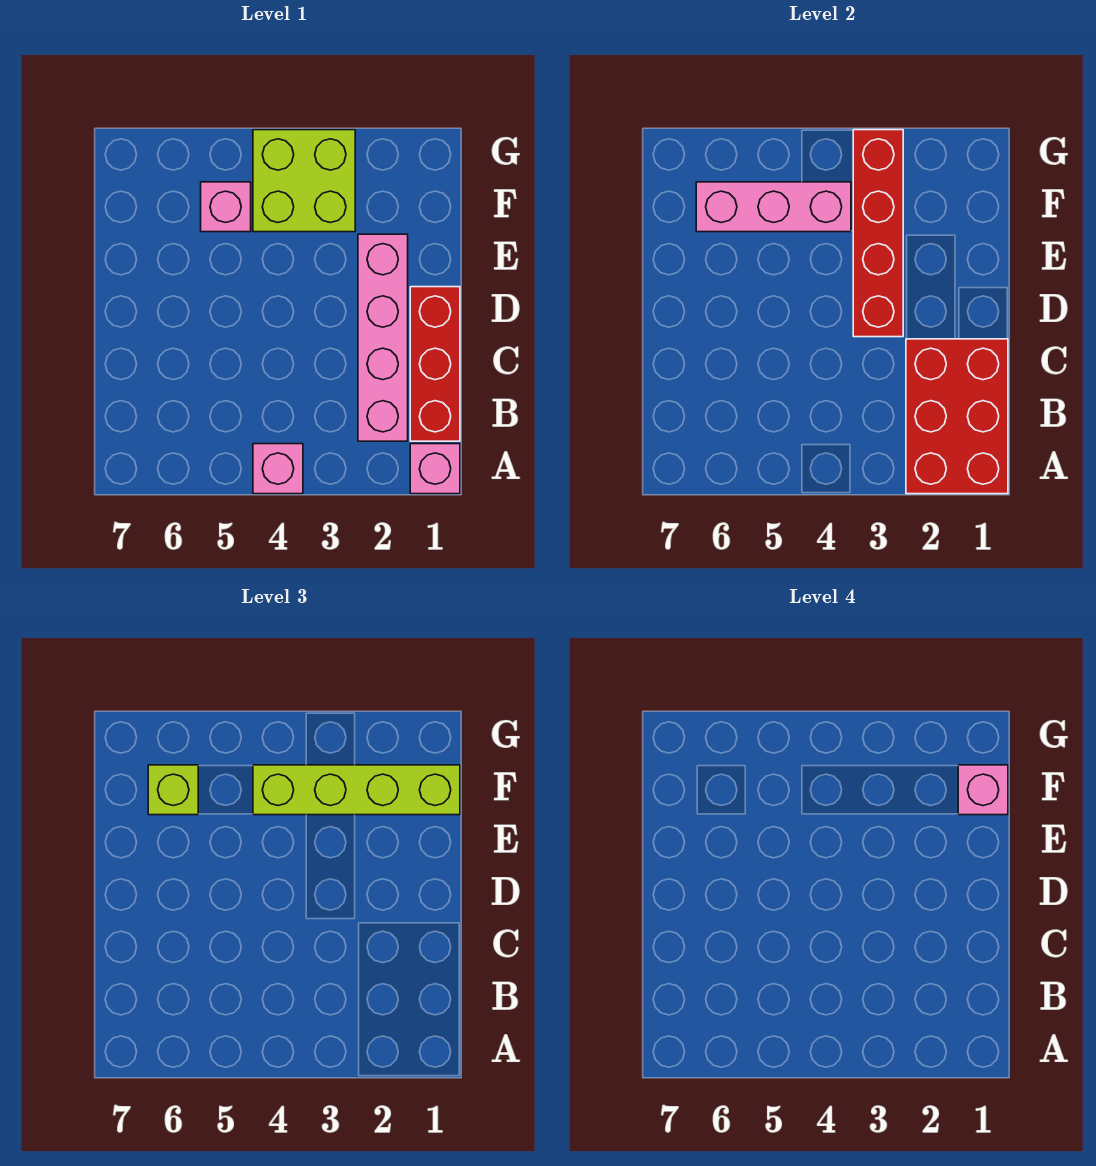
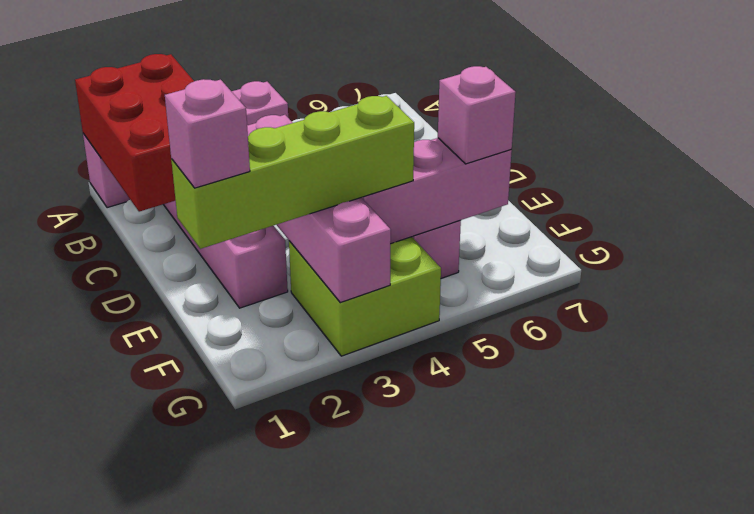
red 1x3 brick [410,287,460,441] -> none
red 1x4 brick [853,130,903,337] -> pink 1x4 brick [247,115,391,303]
lime 1x1 brick [148,765,198,815] -> pink 1x1 brick [438,66,516,164]

